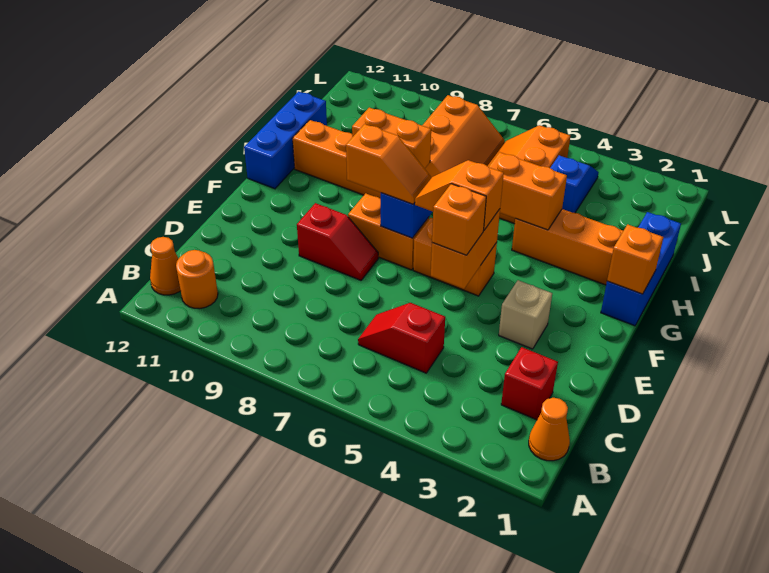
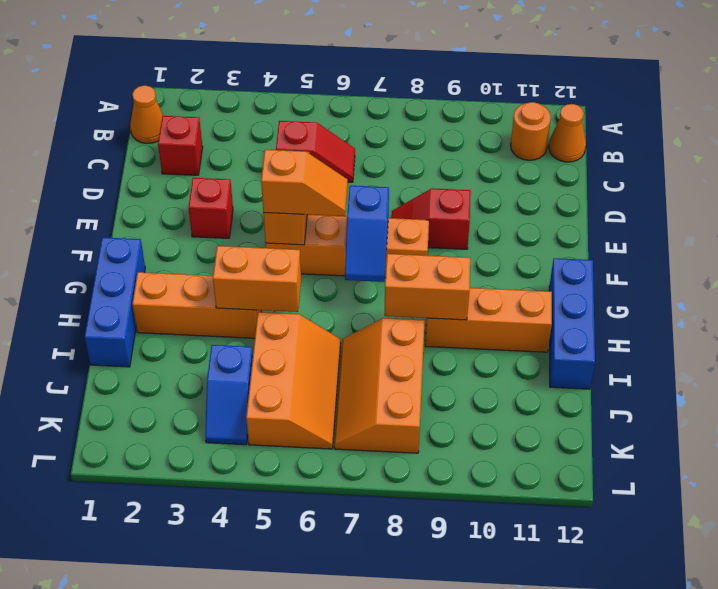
tan 1x1 brick [499,280,552,349] -> red 1x1 brick [188,178,233,238]
orange 1x1 brick [432,184,486,255] -> none
orange 1x2 slope [346,124,431,204] -> none
orange 1x1 brick [607,224,663,294] -> none

